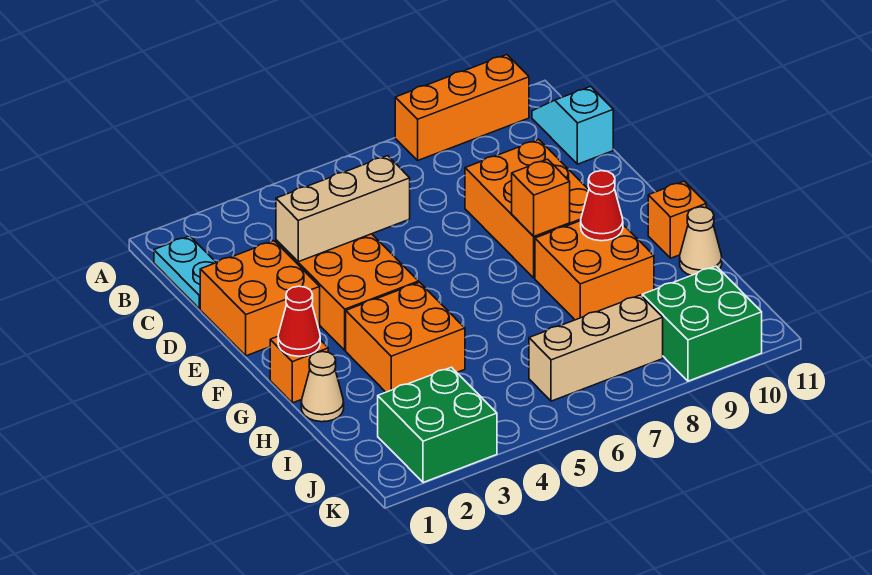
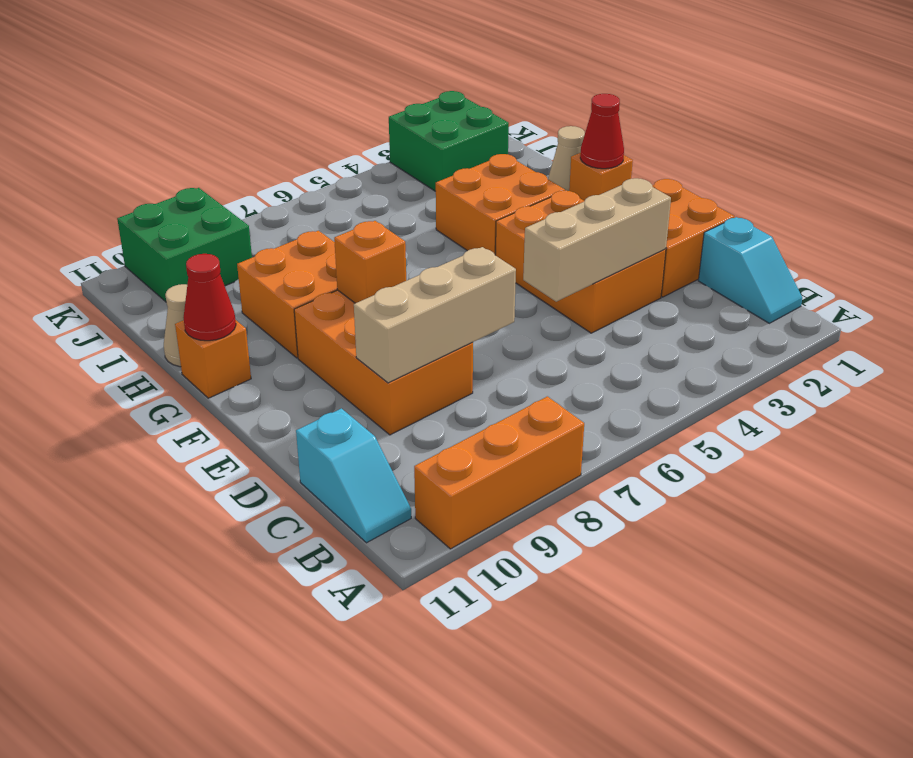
cyan 1x2 plate [154,236,216,309] -> cyan 1x2 slope [698,217,802,323]
red 1x1 cone [581,171,623,241] -> red 1x1 cone moved to [183,254,236,341]
tan 1x3 brick [529,295,663,401] -> tan 1x3 brick moved to [354,247,516,383]

